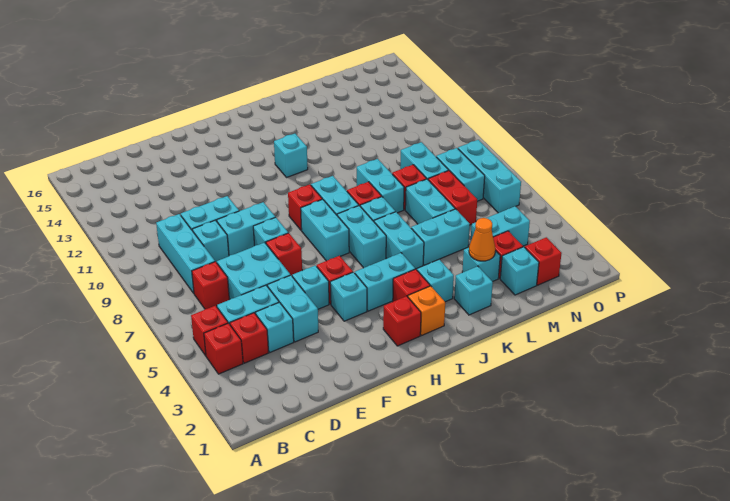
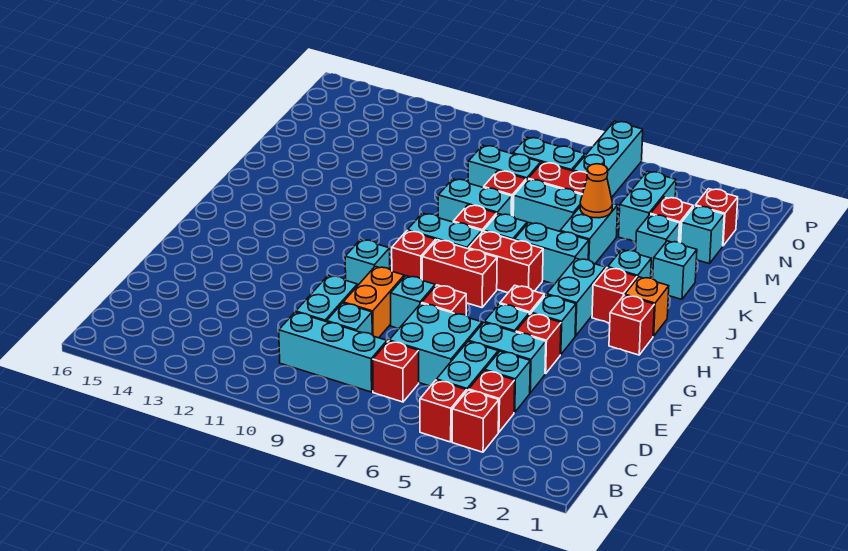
cyan 1x2 brick [217,202,275,256] -> orange 1x2 brick [343,266,404,338]
none -> red 1x1 brick [516,313,561,374]
cyan 1x2 brick [301,199,349,261] -> red 1x2 brick [422,240,497,307]
cyan 1x2 brick [337,206,386,268] -> red 1x2 brick [469,231,543,293]
cyan 1x1 brick [274,134,308,178] -> cyan 1x1 brick moved to [345,239,390,286]
orange 1x1 cone [469,218,495,261] -> orange 1x1 cone moved to [580,164,612,218]
cyan 1x3 brick [458,140,521,213] -> cyan 1x3 brick turned to [573,121,643,198]

